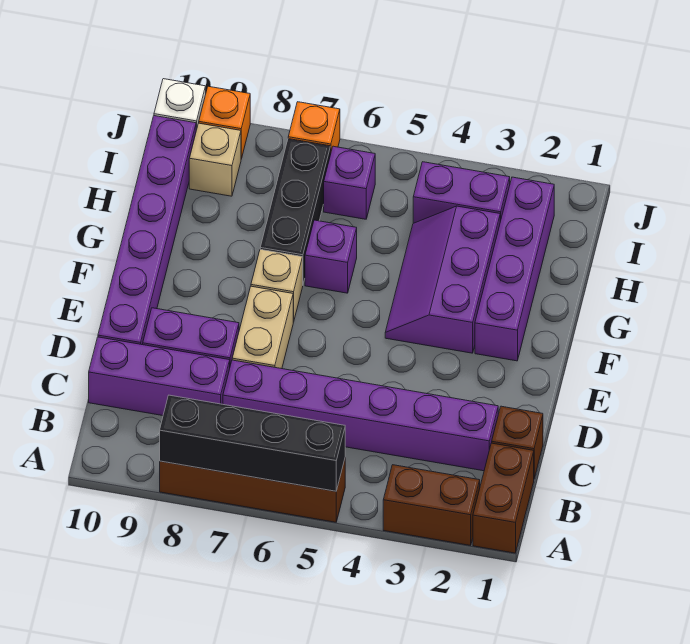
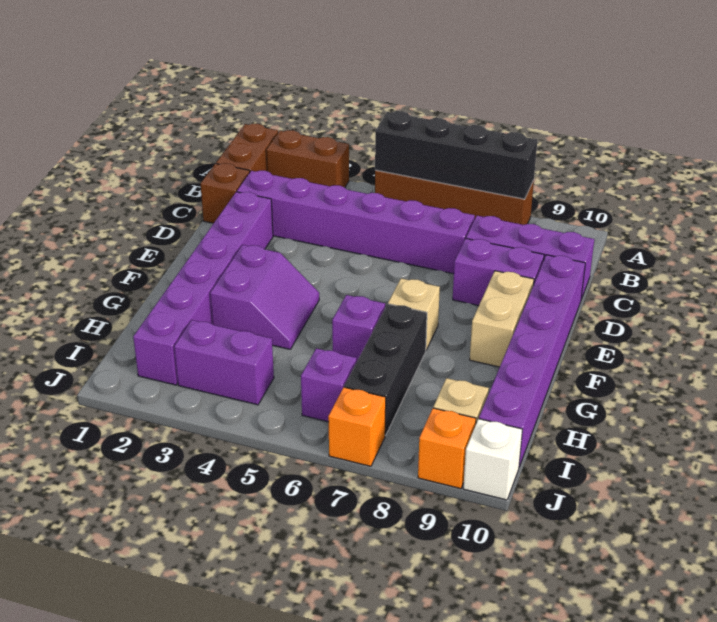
tan 1x2 brick [232,286,293,369] -> tan 1x2 brick moved to [470,271,534,367]
purple 1x4 brick [475,177,554,361] -> purple 1x6 brick [133,192,273,385]
purple 2x3 slope [385,206,500,353] -> purple 2x2 slope [210,245,319,349]

